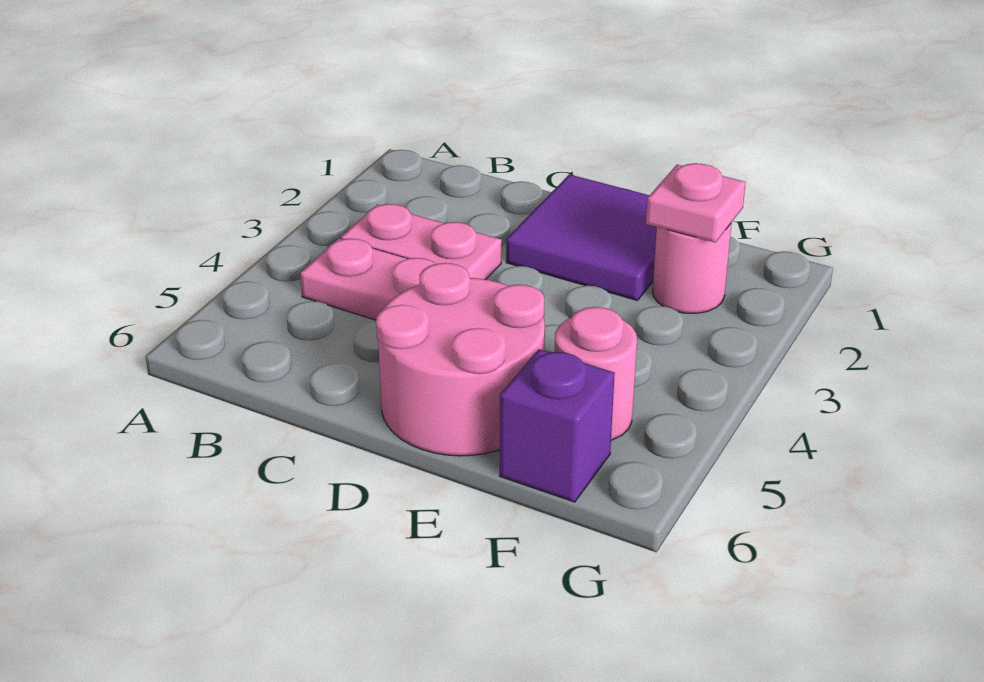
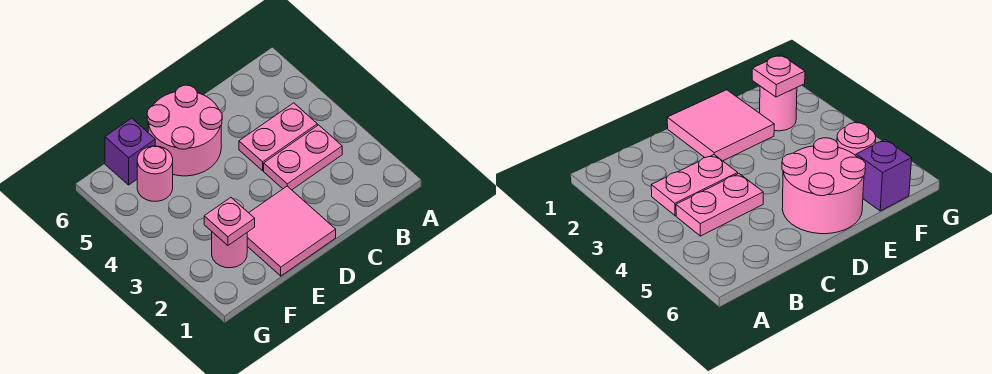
purple 2x2 tile [506,174,657,301] -> pink 2x2 tile [247,186,336,276]

